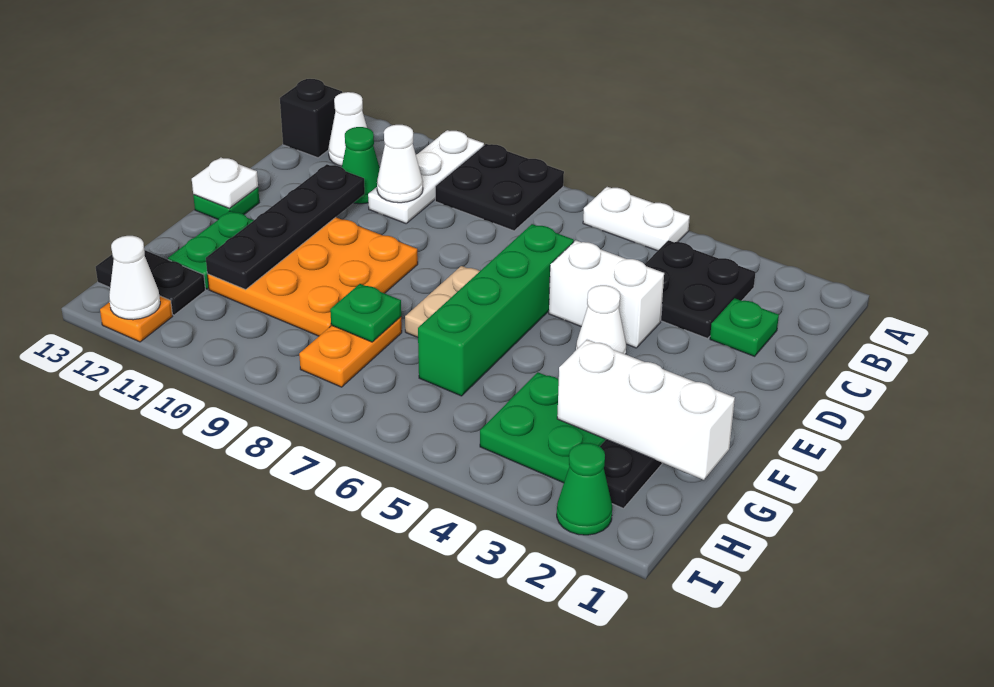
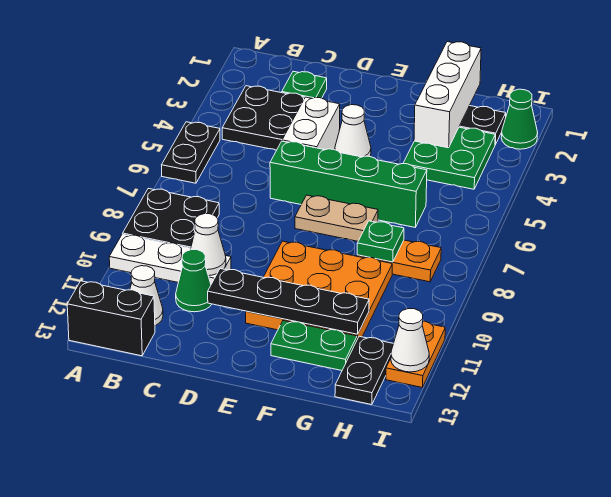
white 1x2 plate [583,187,690,251] -> black 1x2 plate [162,122,220,183]
black 1x1 brick [280,79,342,158] -> black 1x2 brick [67,281,155,356]
green 1x1 plate [193,187,259,219] -> none
white 1x1 plate [192,158,258,208] -> none
orange 1x1 plate [100,296,173,342] -> orange 1x2 plate [386,321,445,387]

